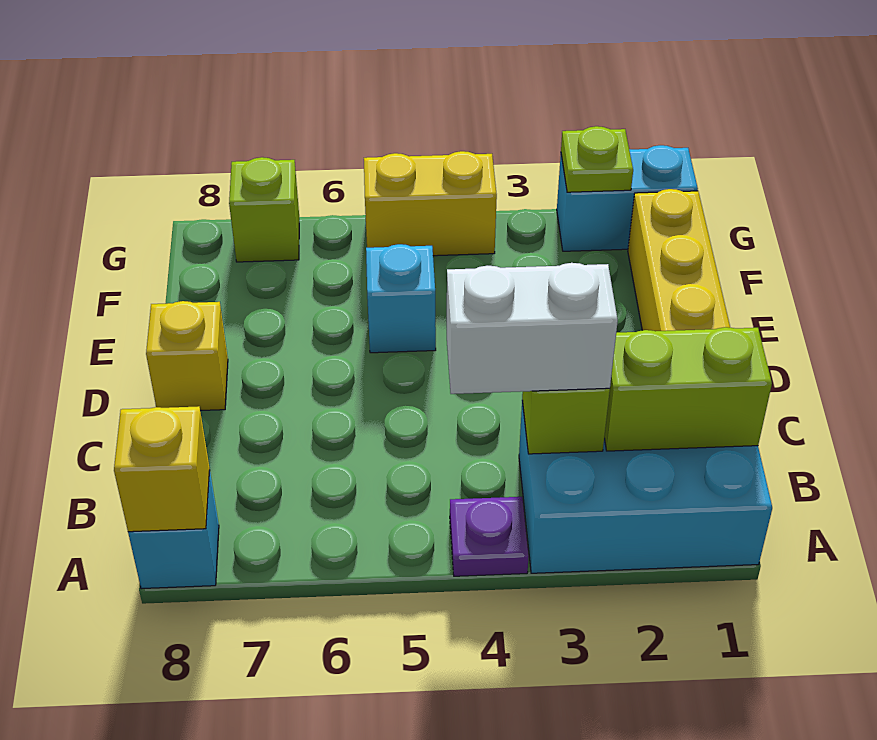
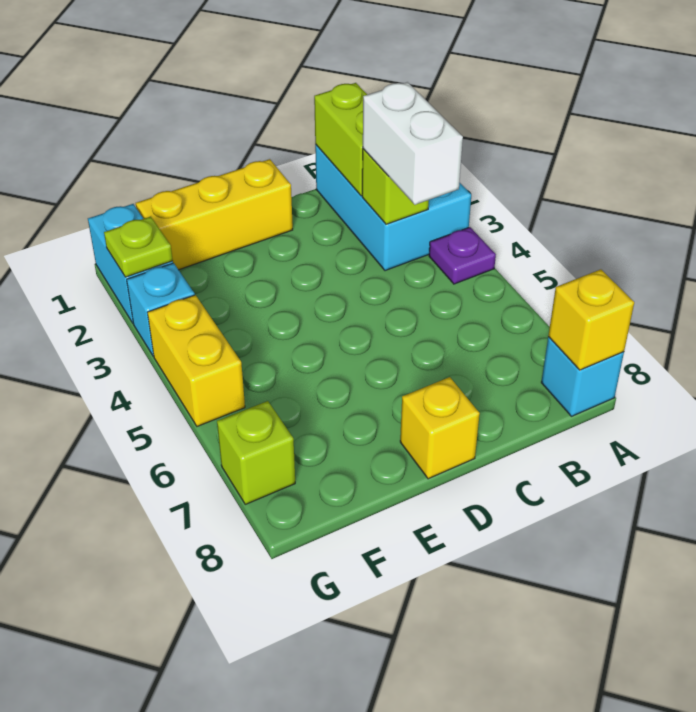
cyan 1x1 brick [366,244,436,353] -> cyan 1x1 brick moved to [127,263,195,356]

